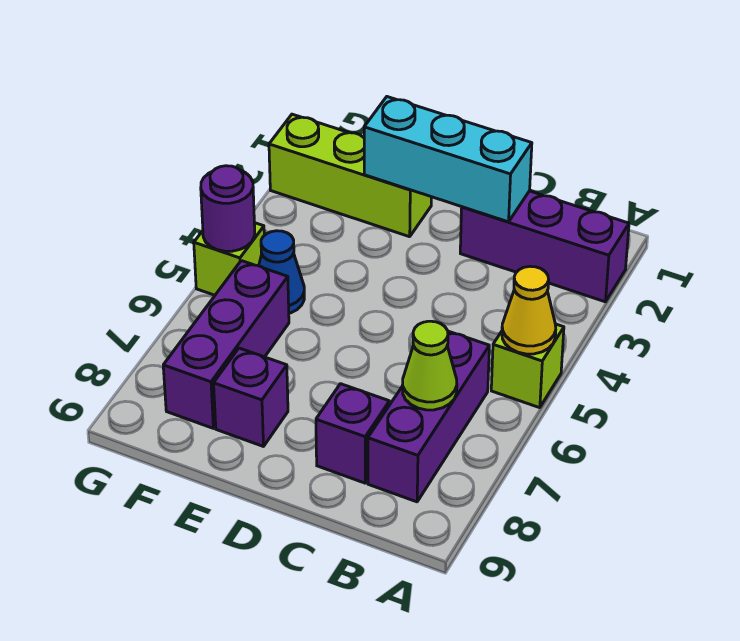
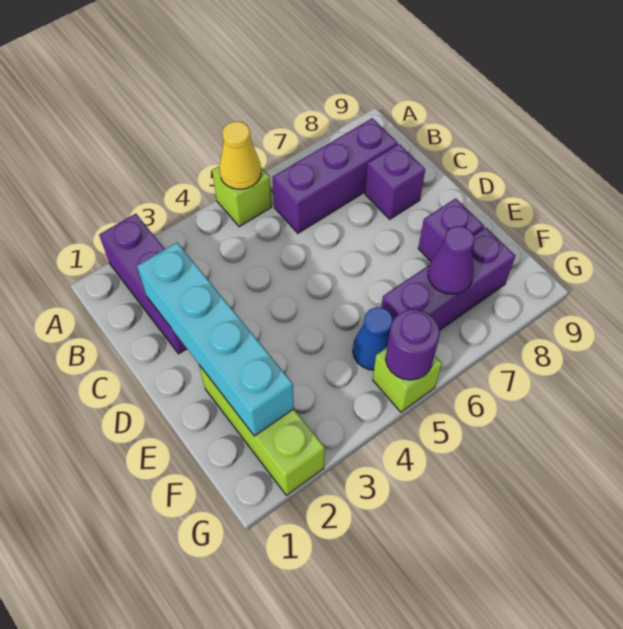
lime 1x1 cone [402,321,457,410] -> none
cyan 1x3 brick [364,97,532,222] -> cyan 1x4 brick [137,243,294,436]
none -> purple 1x1 cone [428,226,474,294]

